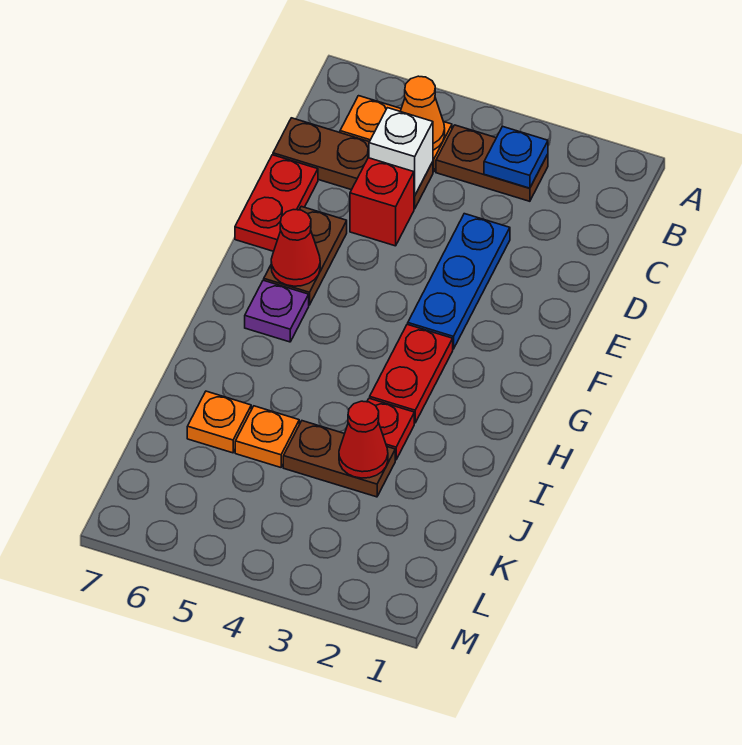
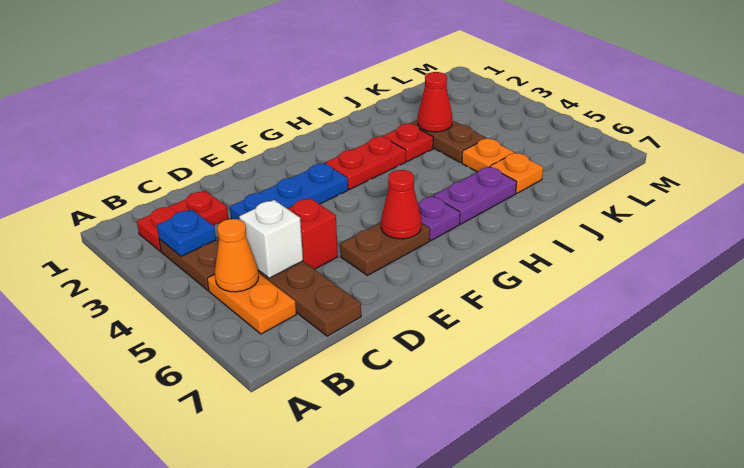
red 1x2 plate [235,155,318,251] -> red 1x2 plate moved to [137,191,228,251]
none -> purple 1x2 plate [434,167,517,224]

